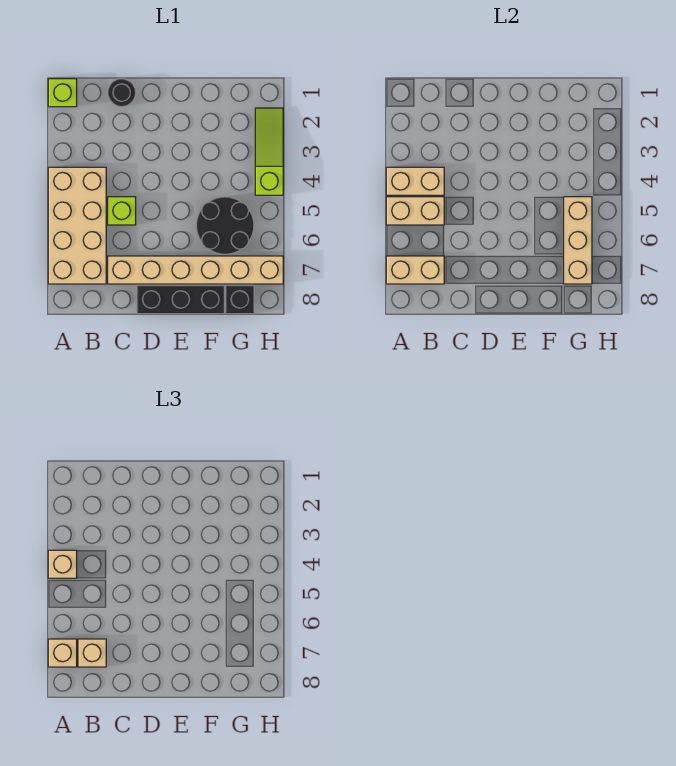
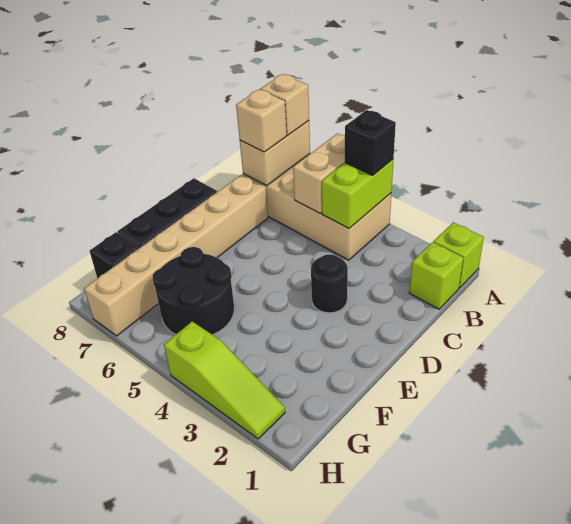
tan 1x2 brick [386,167,444,195] -> lime 1x2 brick [322,159,394,228]
tan 1x1 brick [48,550,77,578] -> black 1x1 brick [345,110,396,175]
black 1x1 round brick [108,79,136,107] -> black 1x1 round brick moved to [311,254,348,313]
lime 1x1 brick [108,197,136,225] -> lime 1x1 brick moved to [409,242,463,309]
tan 1x3 brick [564,197,592,284] -> none

